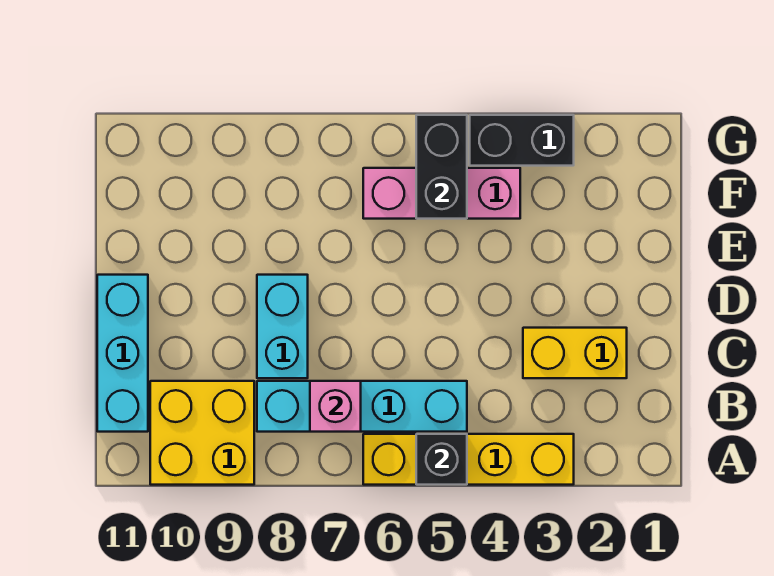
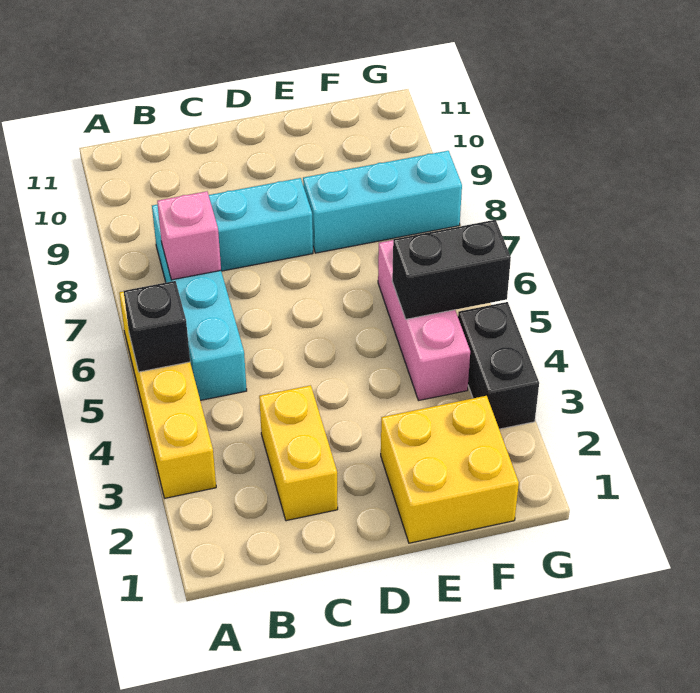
yellow 2x2 brick [150,381,254,485] -> yellow 2x2 brick moved to [381,396,519,543]
cyan 1x3 brick [97,275,148,432] -> cyan 1x3 brick moved to [303,151,462,253]

